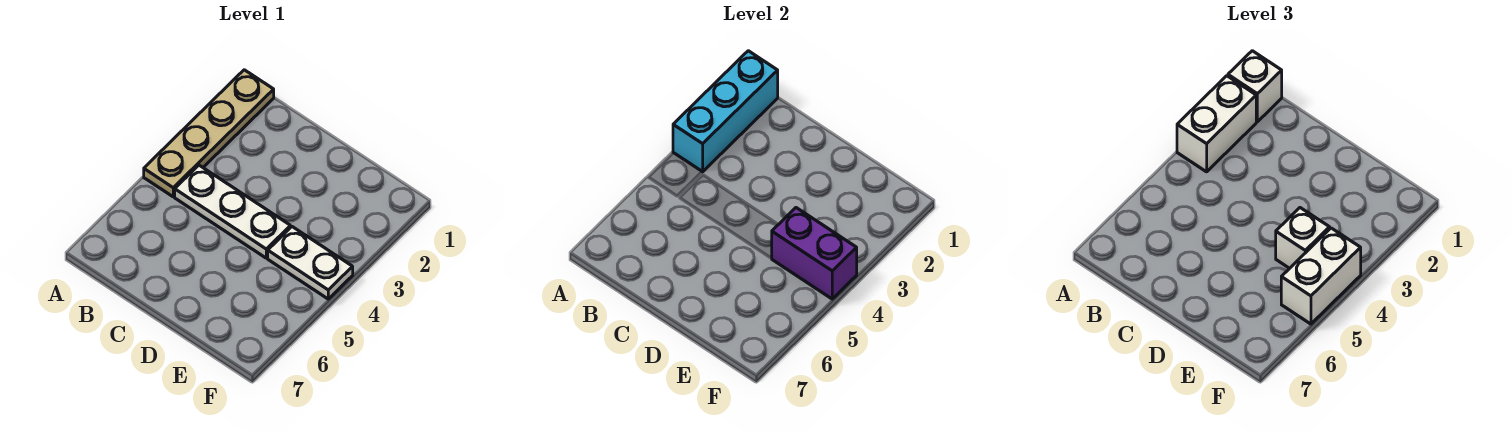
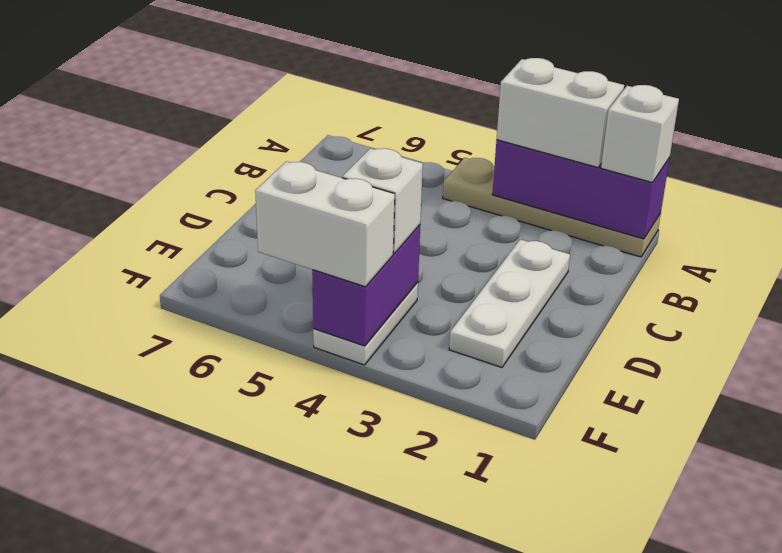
cyan 1x3 brick [673,51,778,172] -> purple 1x3 brick [492,140,670,239]
white 1x3 plate [175,165,290,258] -> white 1x3 plate moved to [449,239,570,367]

